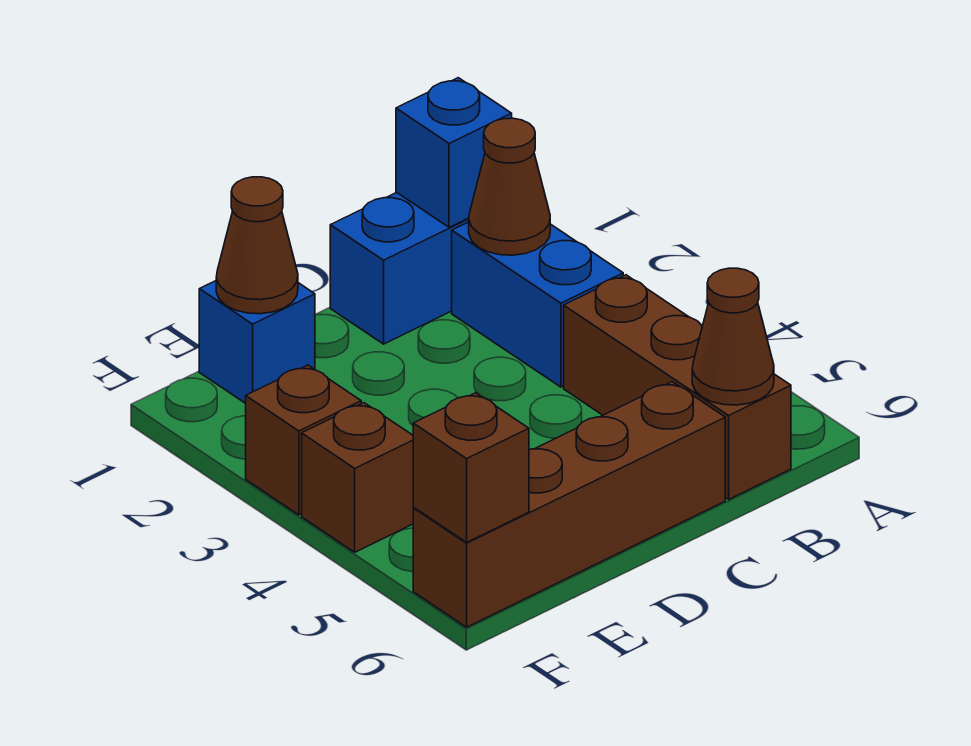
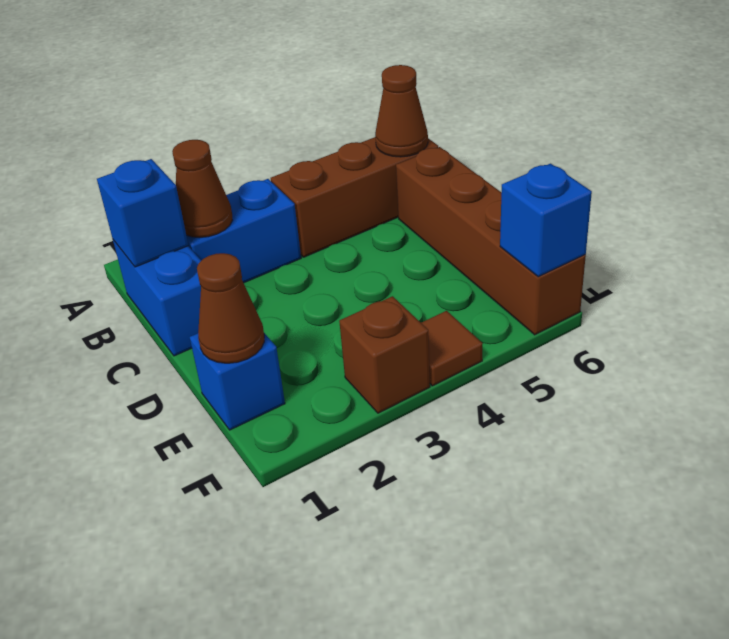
brown 1x1 brick [302,403,414,552] -> brown 1x1 tile [421,311,483,386]
brown 1x1 brick [413,393,529,542] -> blue 1x1 brick [500,164,592,277]

